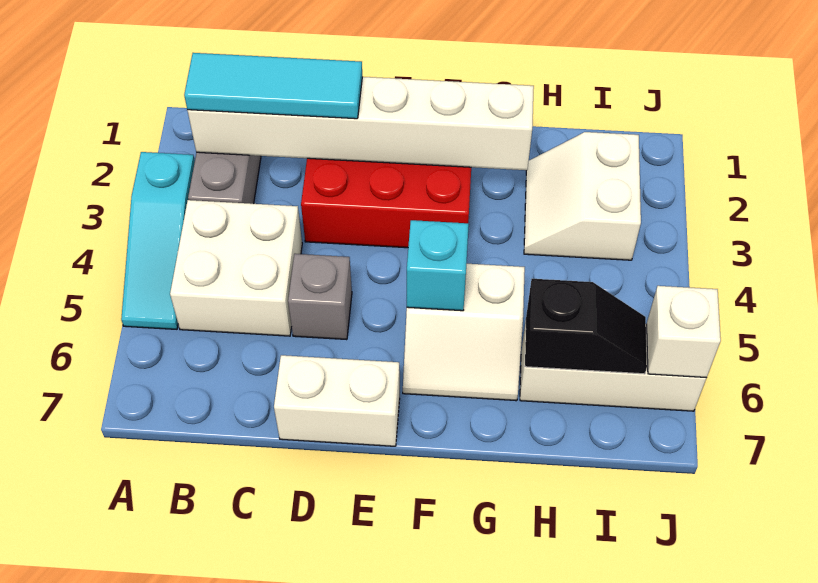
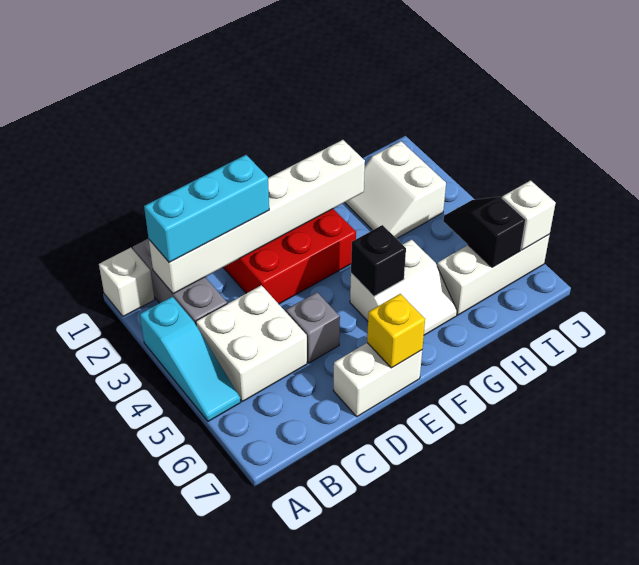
none -> white 1x1 brick [99,248,155,317]
cyan 1x3 tile [184,53,362,119] -> cyan 1x3 brick [144,155,269,263]
none -> yellow 1x1 brick [367,294,425,368]
cyan 1x1 brick [407,220,469,311] -> black 1x1 brick [351,225,406,296]
black 1x2 slope [525,279,647,374] -> black 1x2 slope turned to [443,197,526,267]

